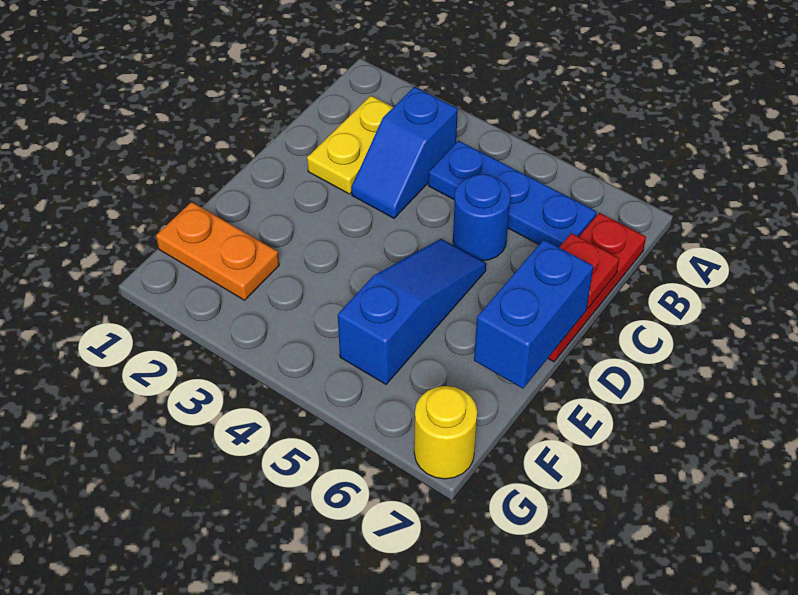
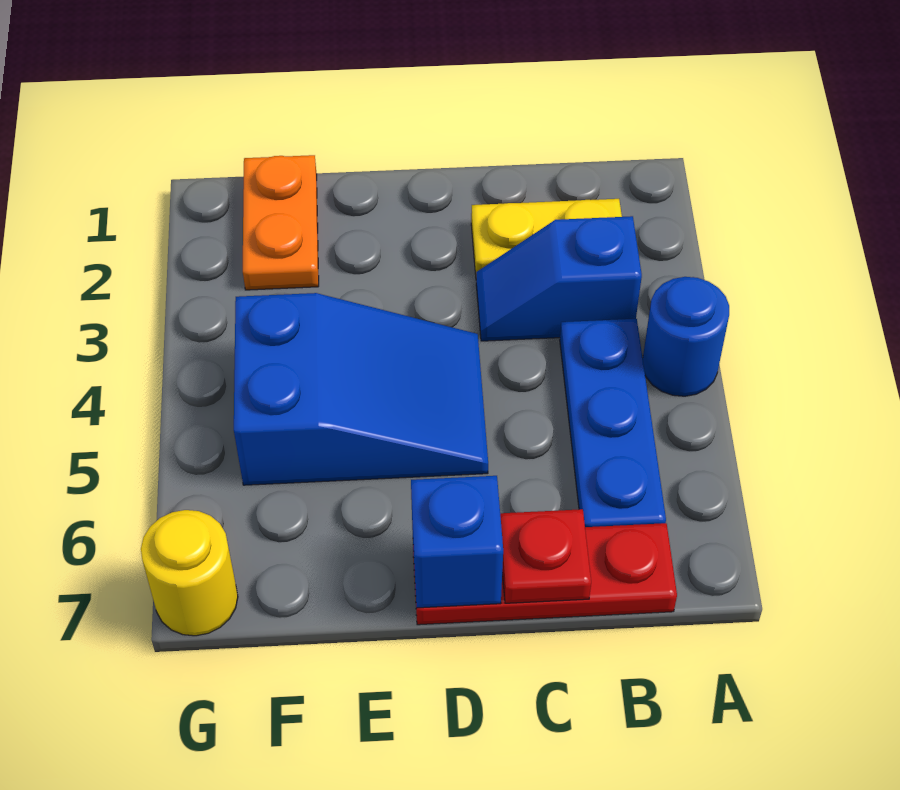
blue 1x1 round brick [453,174,511,261] -> blue 1x1 round brick moved to [643,277,729,396]
blue 1x3 slope [338,239,486,384] -> blue 2x3 slope [234,293,488,485]
blue 1x2 brick [474,240,594,389] -> blue 1x1 brick [411,476,503,608]

